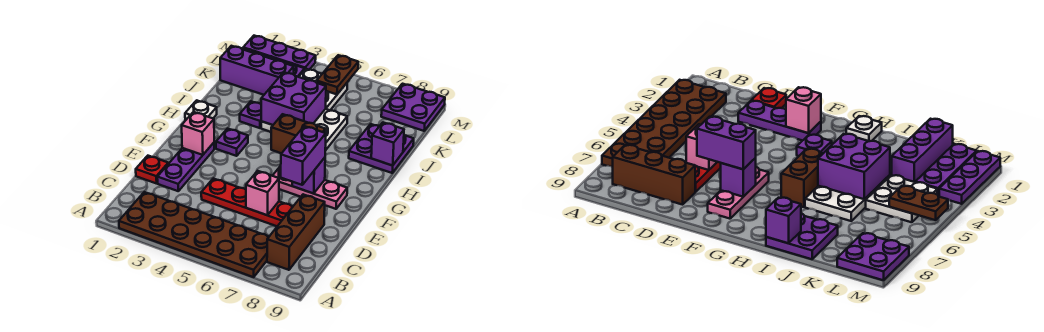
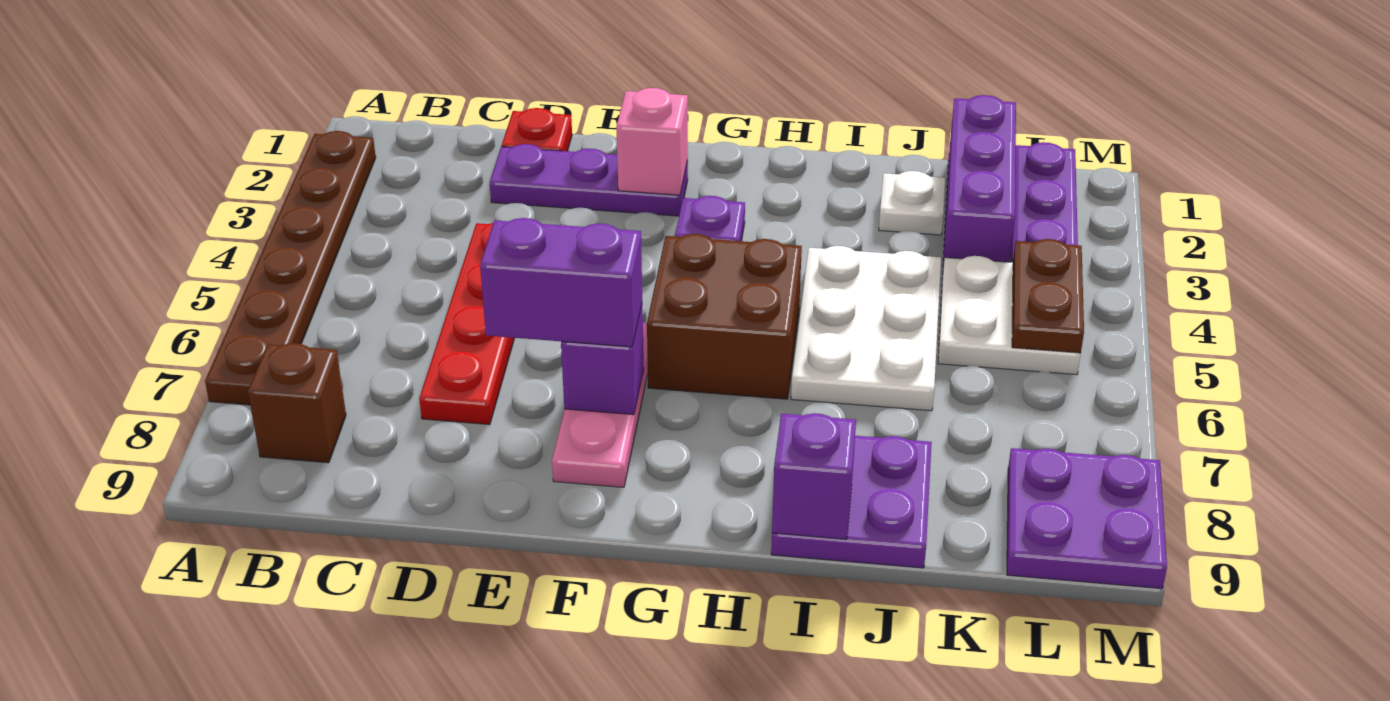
brown 2x6 plate [119,192,269,277] -> brown 1x6 plate [205,131,376,405]
brown 1x3 brick [267,194,325,270] -> brown 1x1 brick [248,343,346,463]
pink 1x1 brick [246,171,279,215] -> none
white 1x1 plate [185,100,217,121] -> white 1x1 plate moved to [879,171,945,235]
brown 1x2 brick [271,114,326,153] -> brown 2x2 brick [647,234,802,399]
purple 1x1 plate [240,101,261,128] -> none
purple 2x2 brick [261,72,326,125] -> none
brown 1x2 plate [317,55,358,94] -> brown 1x2 plate turned to [1012,239,1084,353]
purple 1x3 plate [243,36,316,70] -> none

